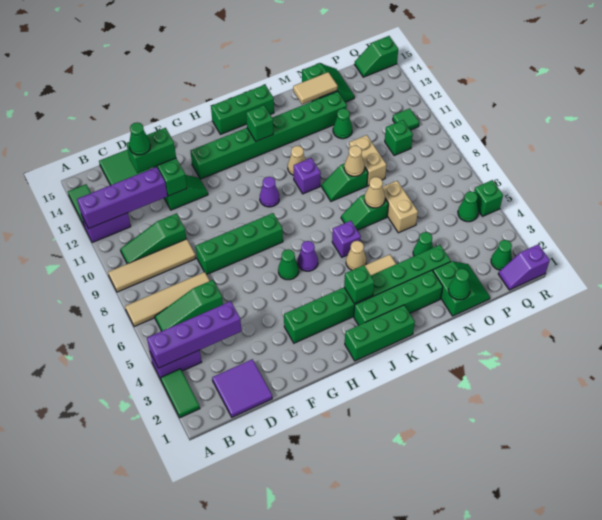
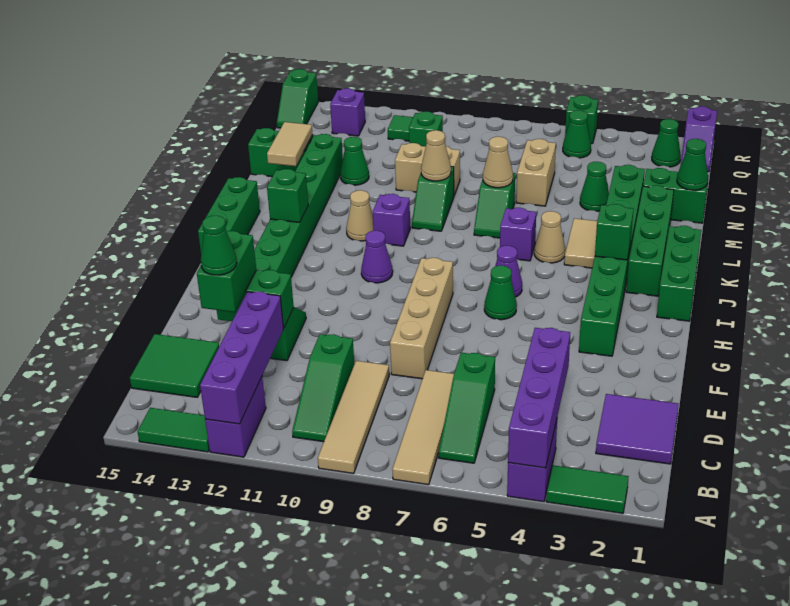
green 1x4 brick [196,213,283,275] -> tan 1x4 brick [390,258,453,379]
tan 1x2 brick [383,181,418,233] -> tan 1x2 brick turned to [516,139,556,206]
none -> purple 1x1 brick [330,88,365,136]

